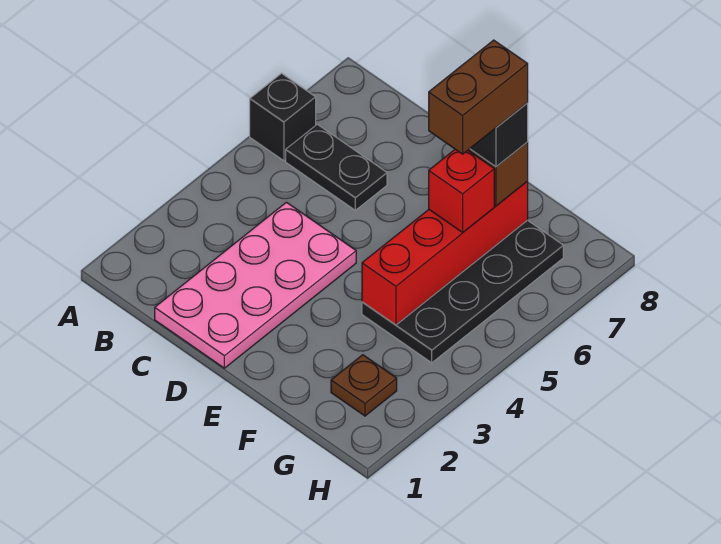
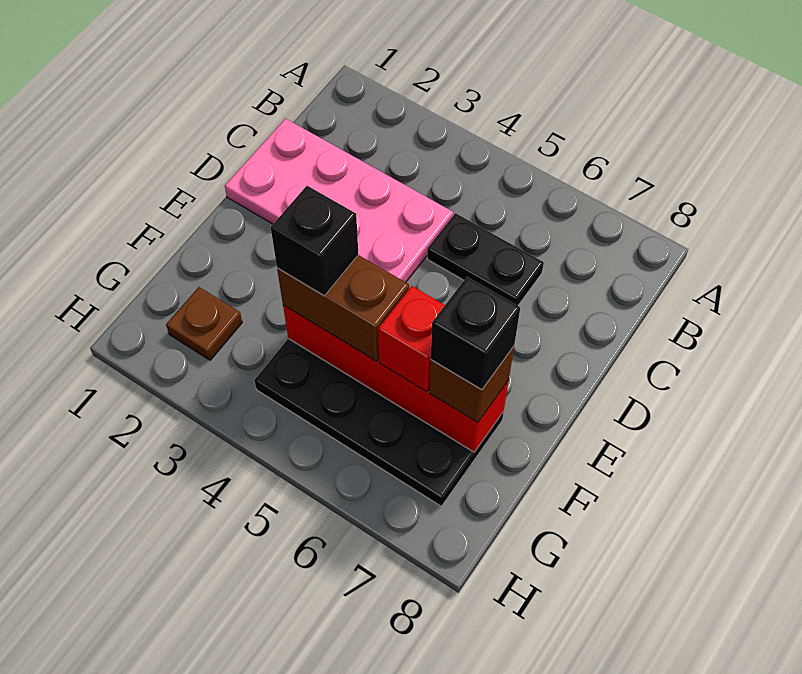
black 1x1 brick [250,73,316,161] -> black 1x1 brick moved to [271,186,358,296]
black 1x2 plate [286,124,387,210] -> black 1x2 plate turned to [427,213,544,306]
brown 1x2 brick [429,40,528,154] -> brown 1x2 brick moved to [277,255,409,361]

